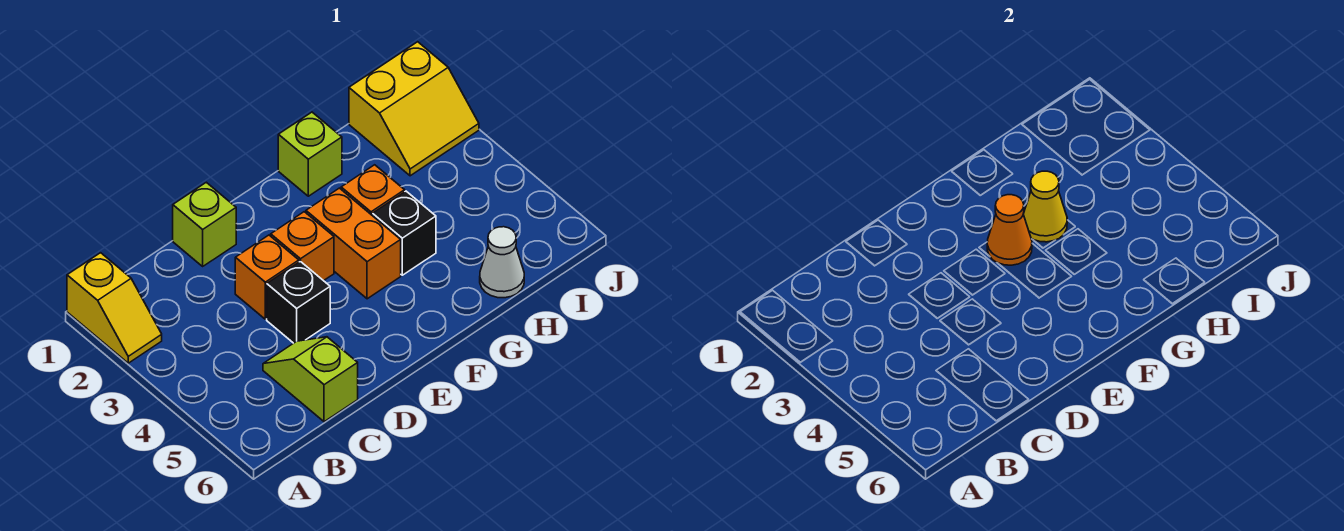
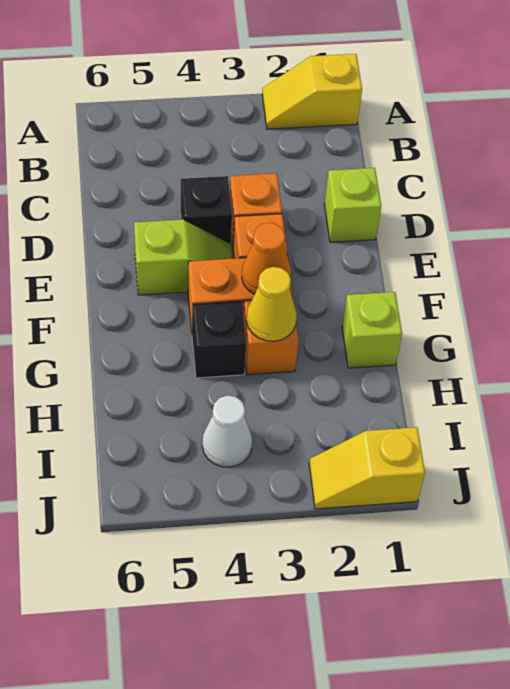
lime 1x2 slope [263,337,358,422] -> lime 1x2 slope moved to [134,219,233,295]
white 1x1 cone [480,227,524,298] -> white 1x1 cone moved to [202,396,252,467]
yellow 2x2 slope [349,42,479,176] -> yellow 1x2 slope [309,427,425,509]

